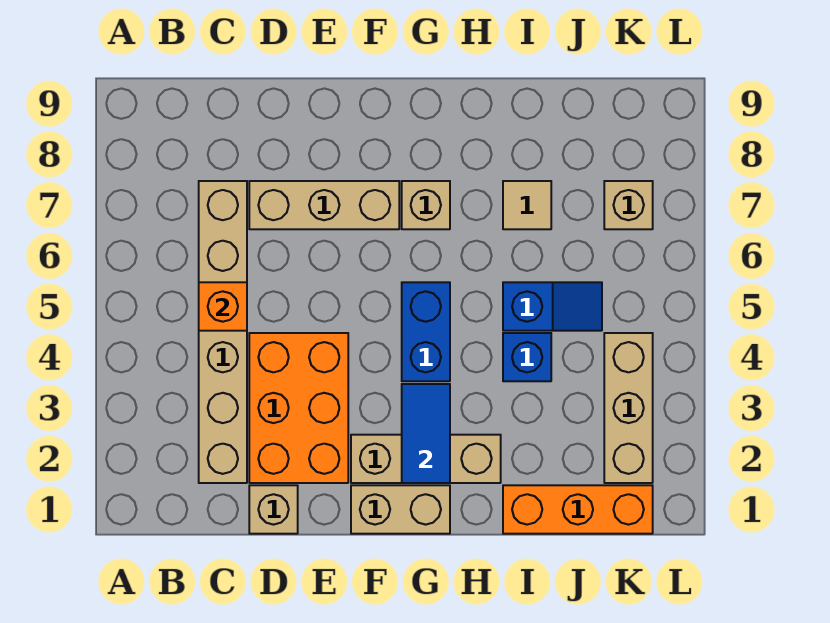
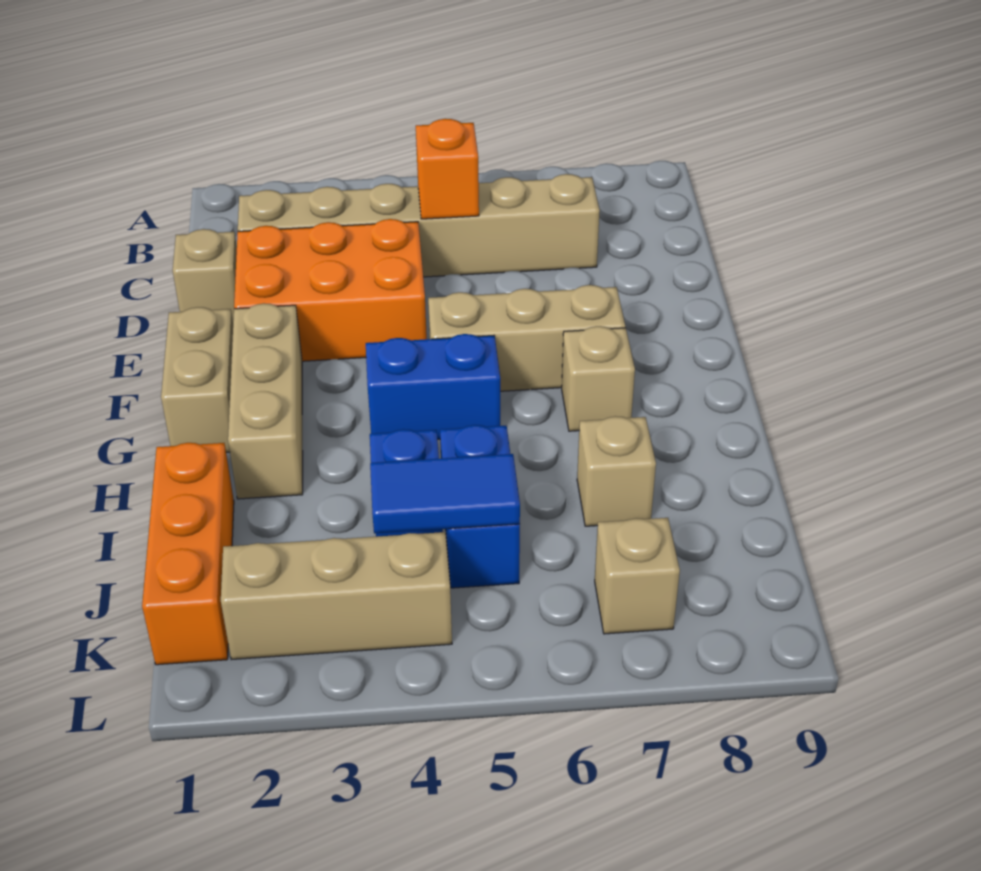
tan 1x3 brick [249,181,399,229] -> tan 1x3 brick turned to [428,285,625,391]
blue 1x2 tile [402,384,450,483] -> blue 1x2 tile moved to [370,454,520,533]
blue 1x2 slope [503,282,602,331] -> blue 1x2 brick [440,425,520,588]
tan 1x1 tile [503,181,551,229] -> tan 1x1 brick [577,416,656,526]

